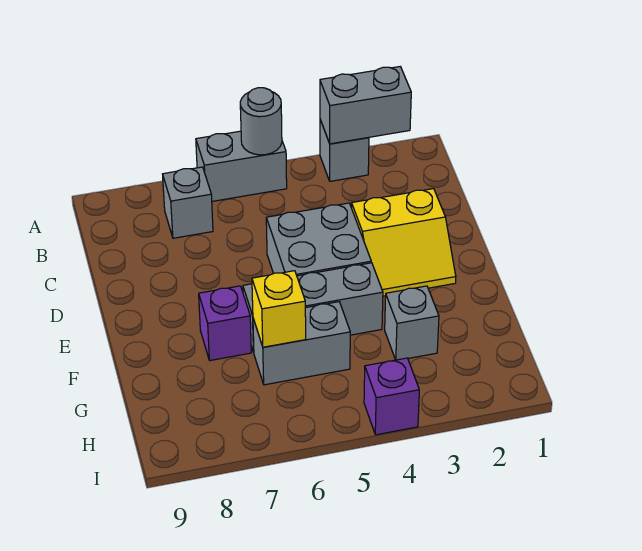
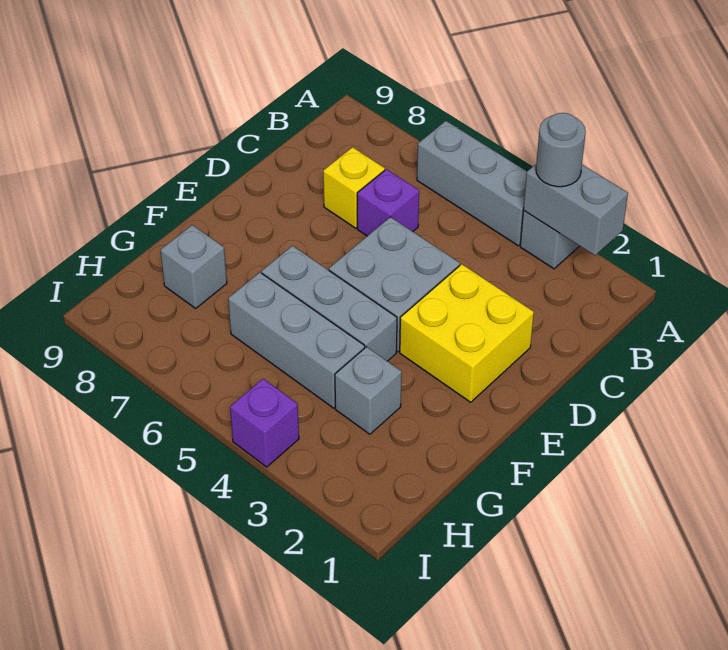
grey 1x2 brick [196,131,287,201] -> grey 1x3 brick [417,121,527,246]
grey 1x1 round brick [240,88,282,155] -> grey 1x1 round brick moved to [536,113,586,187]
grey 1x1 brick [163,167,213,238] -> grey 1x1 brick moved to [160,225,227,308]
yellow 2x2 slope [352,189,456,296] -> yellow 2x2 brick [400,264,534,402]
purple 1x1 brick [199,286,251,360] -> purple 1x1 brick moved to [357,169,419,236]
grey 1x2 brick [253,302,350,385] -> grey 1x3 brick [228,272,365,408]
yellow 1x1 brick [252,271,306,347] -> yellow 1x1 brick moved to [323,147,385,228]

